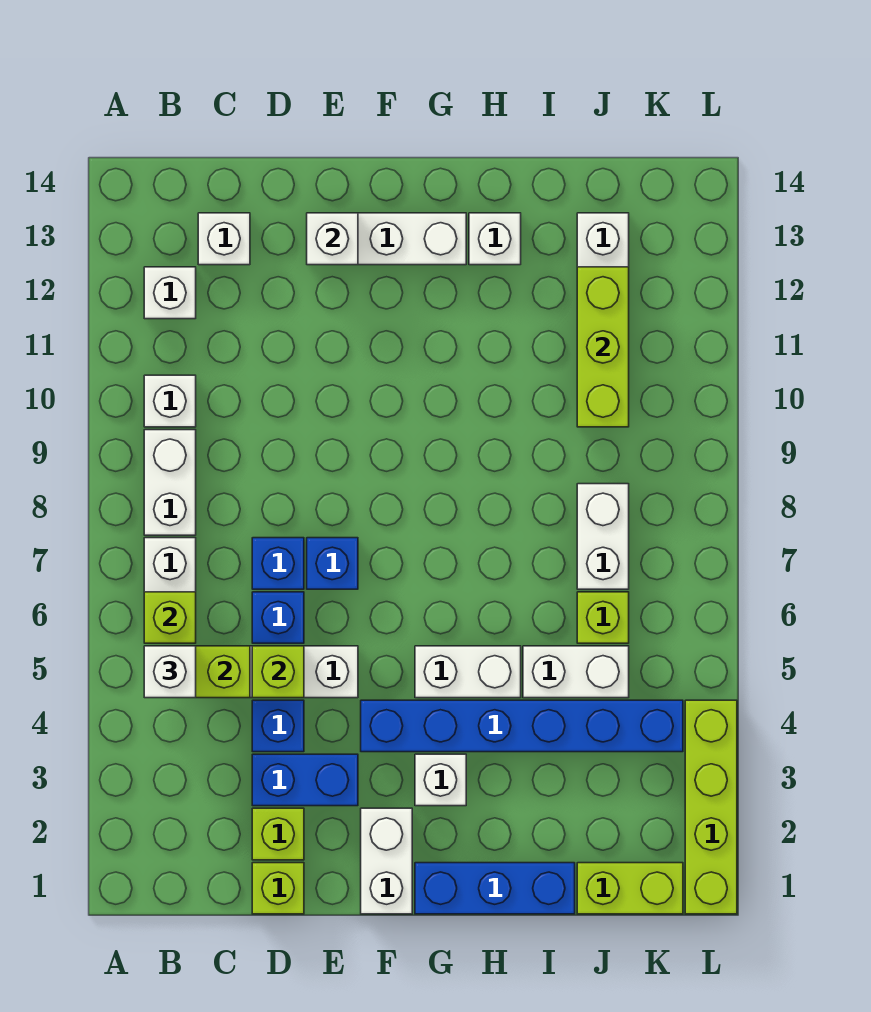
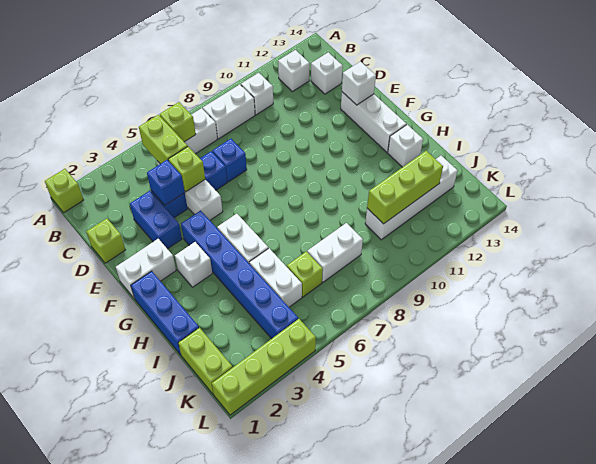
white 1x1 brick [144,646,196,698] -> none
lime 1x1 brick [252,808,304,860] -> lime 1x1 brick moved to [45,169,83,213]
blue 1x1 brick [307,538,358,589] -> blue 1x1 brick moved to [147,160,185,205]

